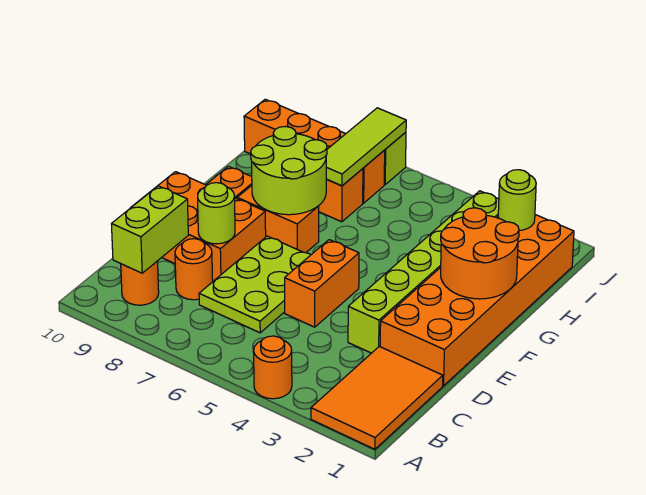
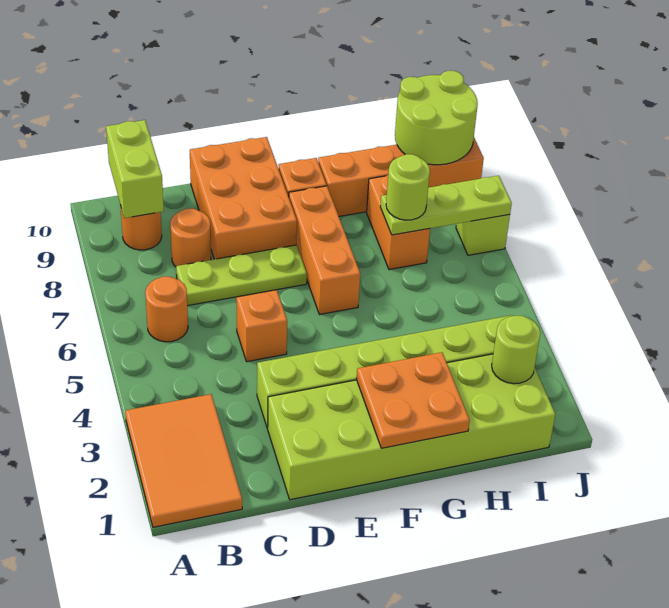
orange 2x3 tile [311,346,443,449] -> orange 2x3 tile turned to [125,394,242,527]
orange 1x1 round brick [254,336,292,399] -> orange 1x1 round brick moved to [145,276,188,342]
lime 1x2 brick [112,186,188,273] -> lime 1x2 brick turned to [106,120,164,218]
lime 2x3 plate [199,236,310,333] -> lime 1x3 plate [176,245,307,306]
orange 2x6 brick [380,215,574,386] -> lime 2x6 brick [267,354,555,500]
orange 1x2 brick [285,240,359,327] -> orange 1x1 brick [236,290,287,362]
lime 1x1 round brick [198,183,235,244] -> lime 1x1 round brick moved to [386,154,430,220]
orange 2x2 round brick [441,208,519,299] -> orange 2x2 plate [357,352,470,448]
orange 1x2 brick [237,186,319,253] -> orange 1x3 brick [289,186,360,315]
lime 2x2 round brick [251,126,327,215] -> lime 2x2 round brick moved to [395,71,478,165]
lime 1x3 tile [326,108,406,186] -> lime 1x3 plate [380,176,512,235]
orange 1x4 brick [244,99,385,203] -> orange 1x4 brick turned to [318,138,484,216]

